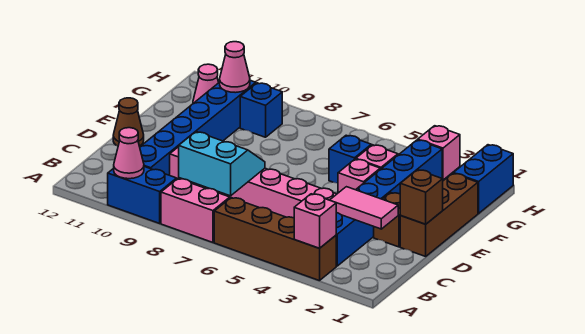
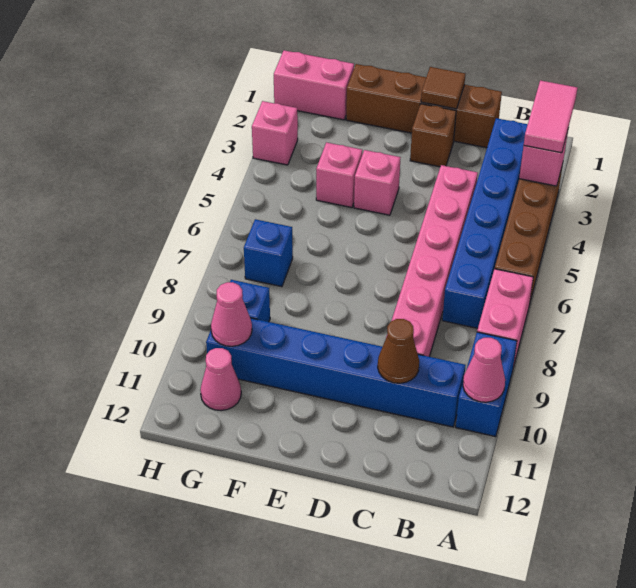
blue 1x6 brick [336,140,442,266] -> blue 1x6 brick turned to [442,118,528,328]
cyan 2x2 slope [179,132,265,196] -> none
pink 1x2 tile [330,187,398,229] -> pink 1x2 tile moved to [524,80,577,153]
brown 1x3 brick [400,173,478,256] -> brown 1x4 brick [346,64,502,148]
brown 1x1 brick [400,170,443,224] -> brown 1x1 tile [421,67,465,109]
brown 1x1 cone [113,98,144,146] -> brown 1x1 cone moved to [378,319,419,383]
blue 1x1 brick [329,135,371,183] -> blue 1x1 brick moved to [244,219,293,287]
blue 1x2 brick [453,145,513,213] -> pink 1x2 brick [274,50,354,120]

